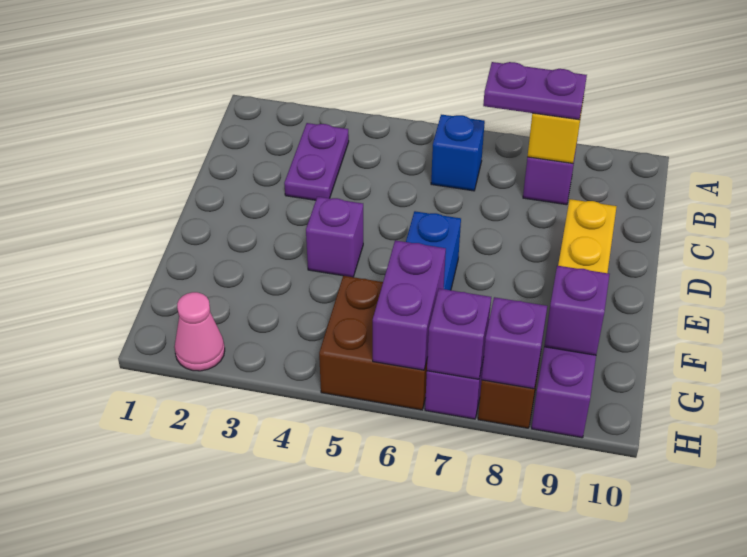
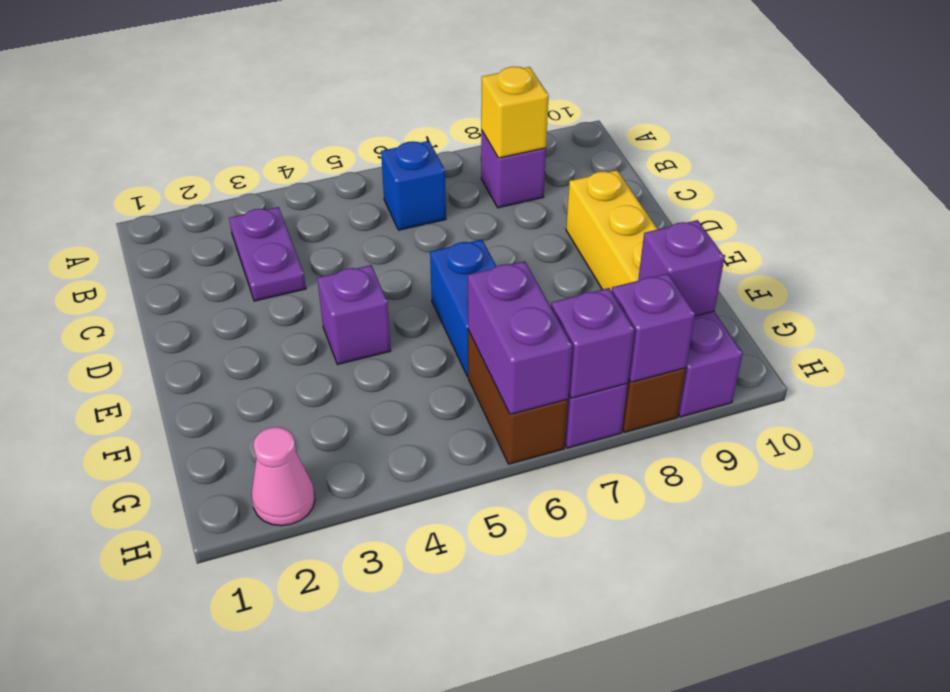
purple 1x2 plate [483,62,587,120] -> none
brown 2x2 brick [319,276,427,410] -> brown 1x2 brick [468,330,568,464]

